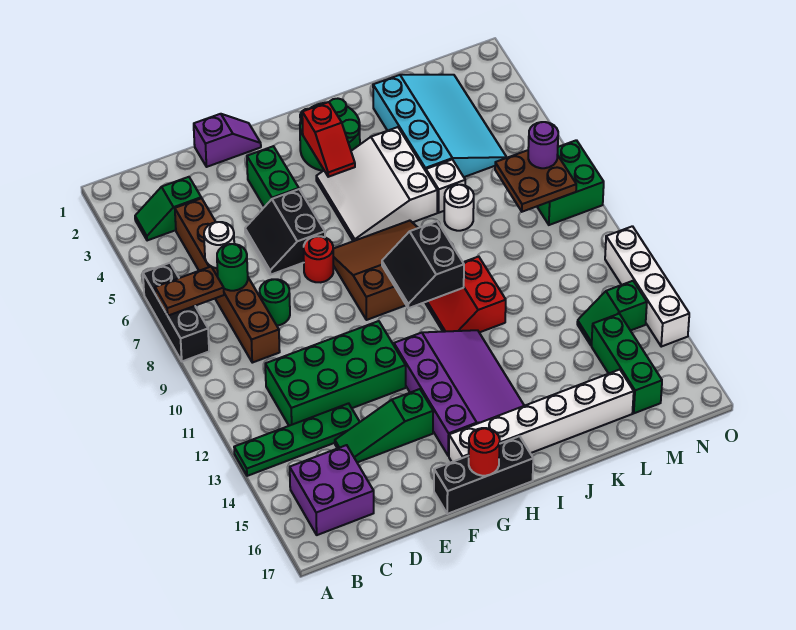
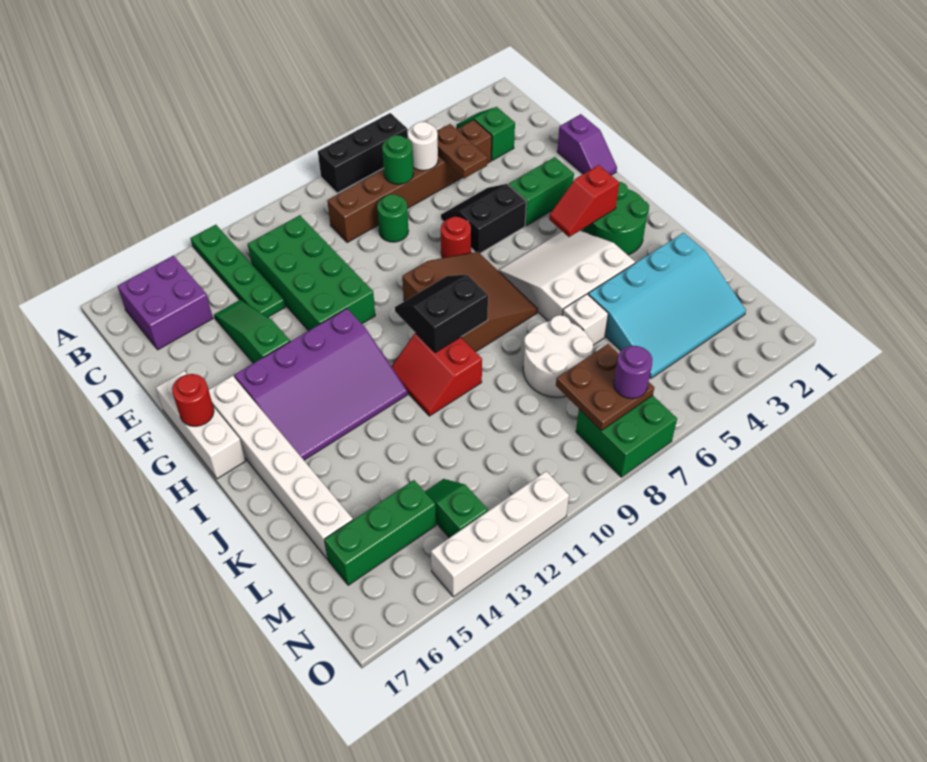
brown 1x2 plate [155,267,224,316] -> brown 1x2 plate moved to [437,124,487,178]
black 1x3 brick [434,436,533,514] -> white 1x3 brick [156,371,245,479]
red 2x2 slope [425,257,506,332] -> red 2x2 slope turned to [391,333,482,416]
white 1x1 round brick [444,185,474,231] -> white 2x2 round brick [523,315,593,397]

